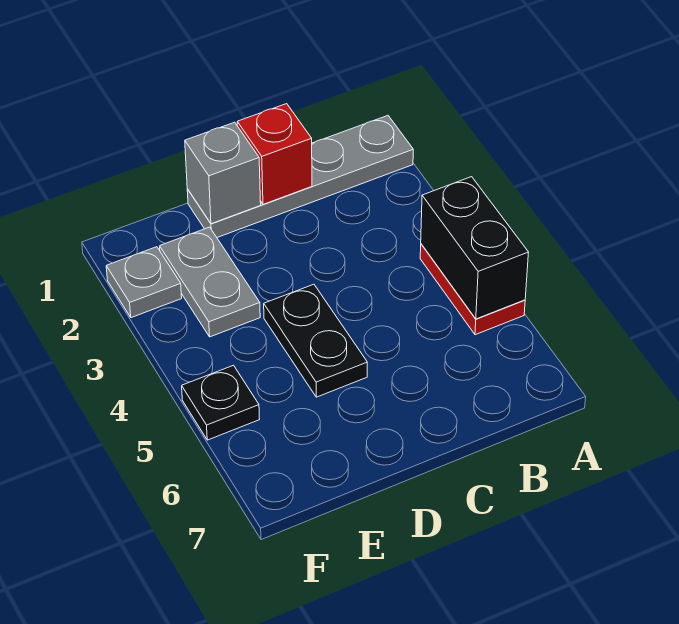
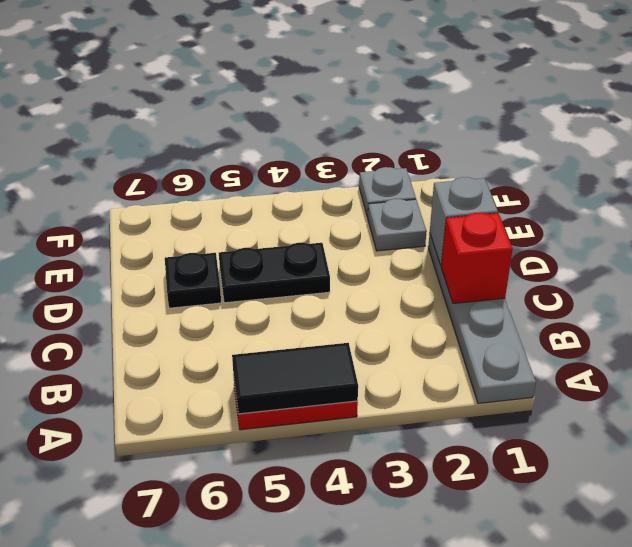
black 1x2 brick [421,177,529,319] -> black 1x2 tile [232,343,358,414]
grey 1x2 plate [160,227,260,337] -> grey 1x1 plate [368,199,427,251]
black 1x1 plate [182,365,260,440] -> black 1x1 plate moved to [165,253,221,308]

